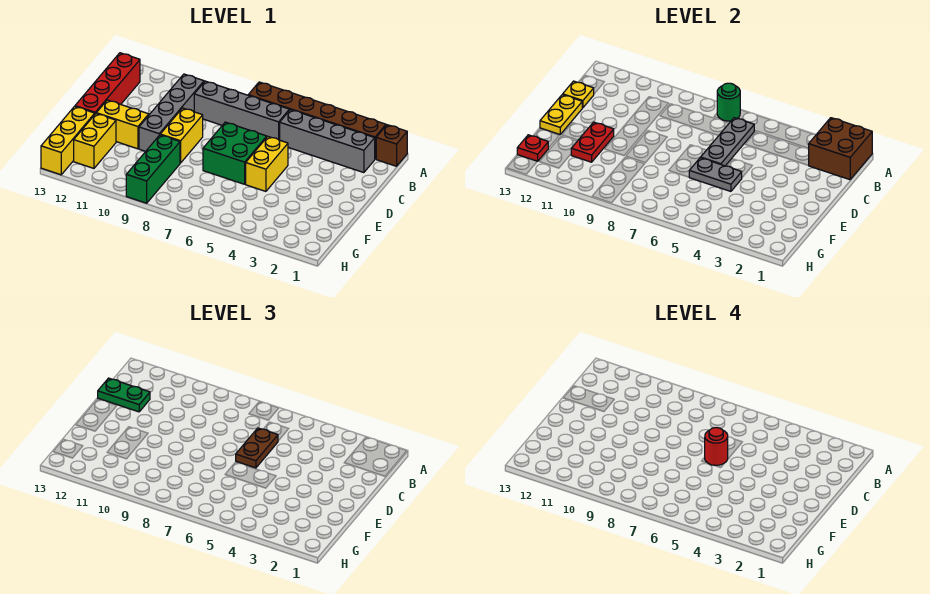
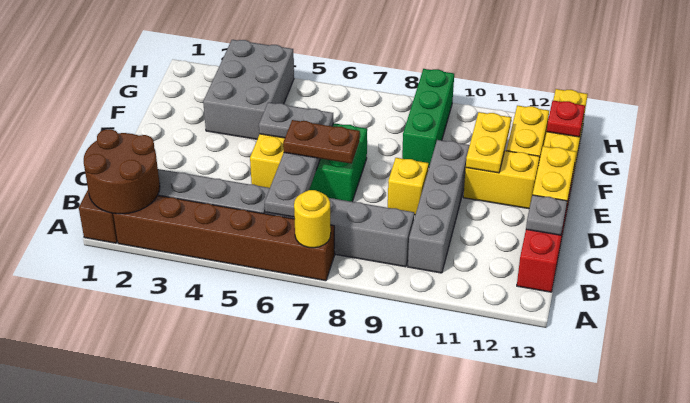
brown 2x2 brick [808,118,872,180] -> brown 2x2 round brick [84,129,160,214]
green 1x1 round brick [717,83,740,121] -> yellow 1x1 round brick [294,190,331,248]
brown 1x2 plate [236,428,278,468] -> brown 1x2 plate turned to [283,120,360,164]
green 1x2 plate [98,378,150,412] -> none
yellow 1x1 plate [563,81,594,108] -> grey 1x1 plate [526,195,567,235]
red 1x1 round brick [705,428,728,465] -> none
yellow 1x2 brick [160,108,203,163] -> yellow 1x1 brick [388,158,429,215]
red 1x2 plate [571,122,614,162] -> yellow 1x2 plate [466,112,511,173]
none -> grey 2x3 brick [203,40,294,139]

